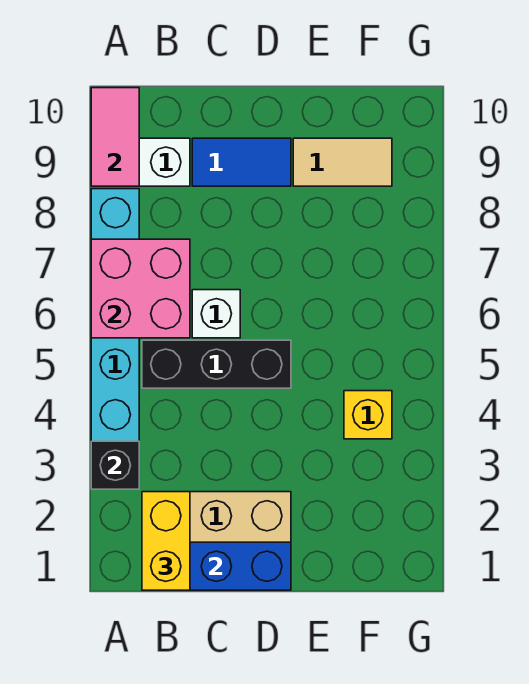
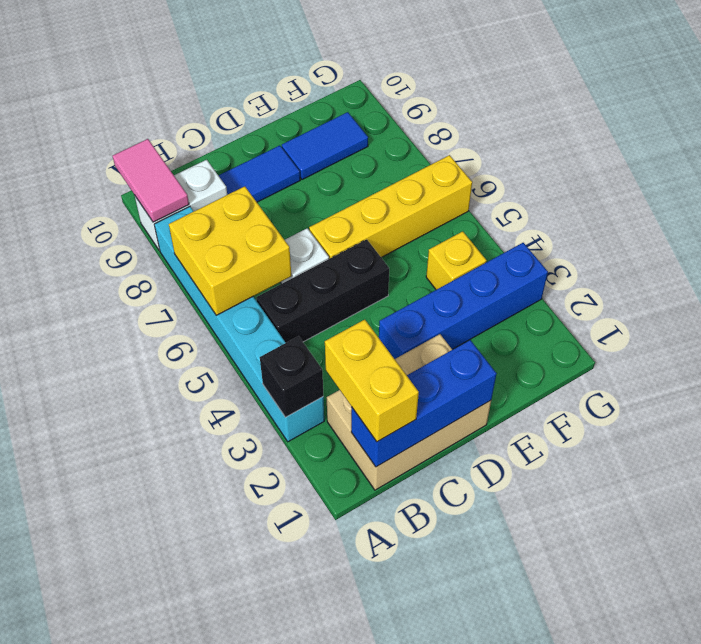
pink 2x2 brick [91,239,190,338] -> yellow 2x2 brick [169,186,291,316]
none -> blue 1x4 brick [379,243,548,359]
none -> yellow 1x4 brick [309,155,472,259]
tan 1x2 tile [293,138,392,186] -> blue 1x2 tile [282,112,368,180]

